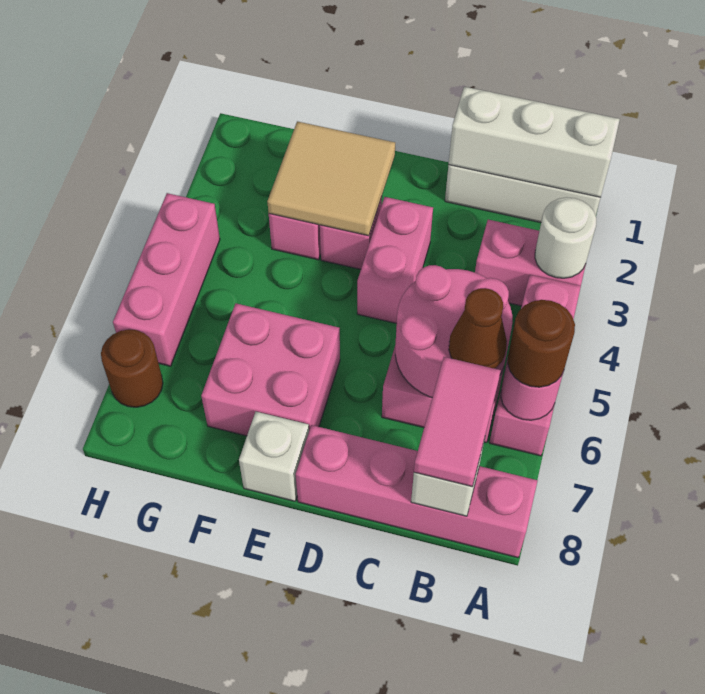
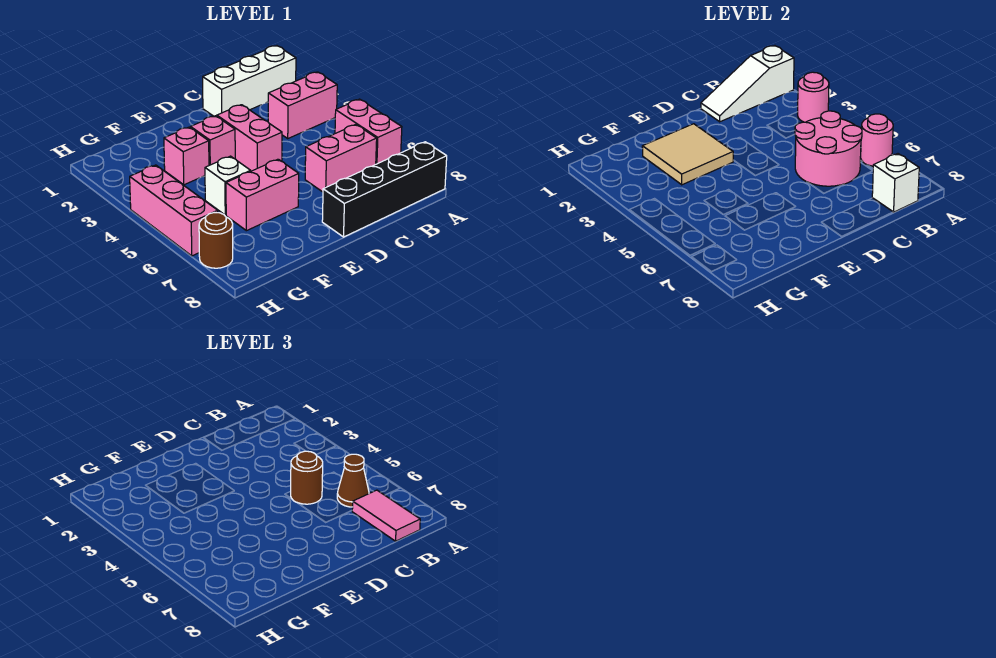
white 1x3 brick [449,87,620,197] -> white 1x3 slope [701,46,794,122]
white 1x1 round brick [535,197,596,278] -> pink 1x1 round brick [798,72,829,122]
pink 1x3 brick [490,275,581,456] -> pink 1x2 brick [335,99,402,164]
brown 1x1 round brick [508,300,575,387] -> brown 1x1 round brick moved to [291,451,323,504]
pink 1x4 brick [296,425,538,558] -> black 1x4 brick [322,142,447,237]
pink 2x2 brick [201,303,340,436] -> pink 1x2 brick [226,159,299,231]
white 1x1 brick [239,412,309,501] -> white 1x1 brick moved to [205,156,251,215]

